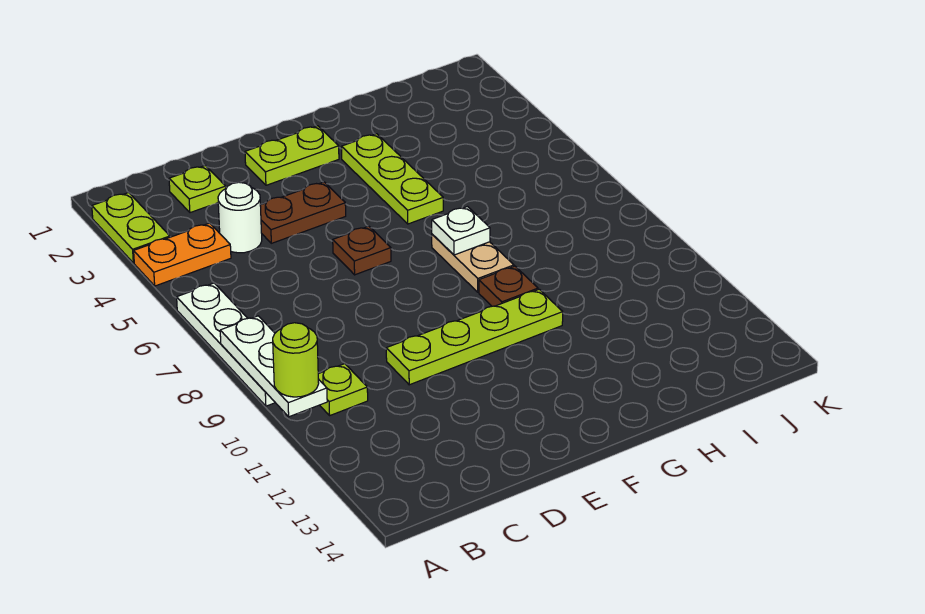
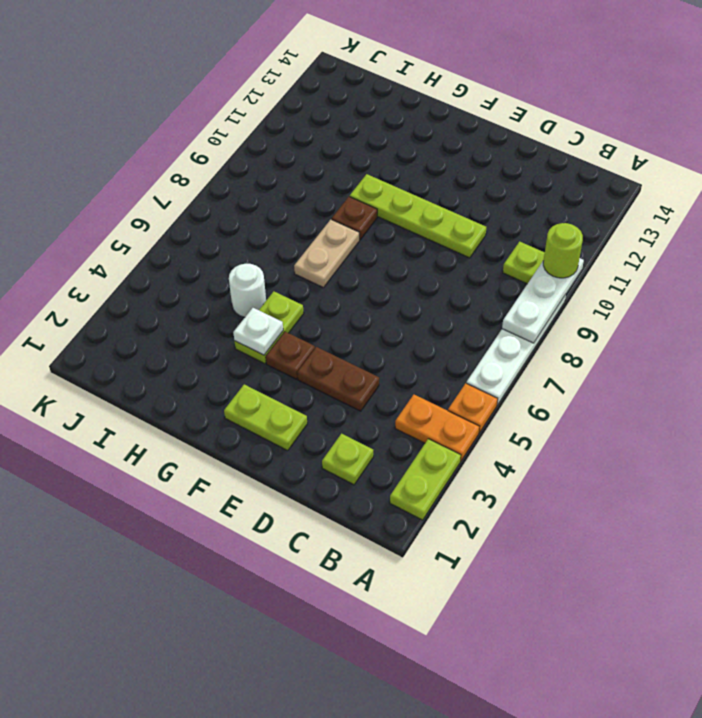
none -> orange 1x1 plate [448,383,498,433]
white 1x1 round brick [218,182,262,253] -> white 1x1 round brick moved to [229,264,266,317]
brown 1x1 plate [333,226,391,275] -> brown 1x1 plate moved to [266,332,315,379]
lime 1x3 plate [342,134,443,224] -> lime 1x2 plate [235,292,304,364]
white 1x1 plate [432,207,490,255] -> white 1x1 plate moved to [233,308,283,355]

